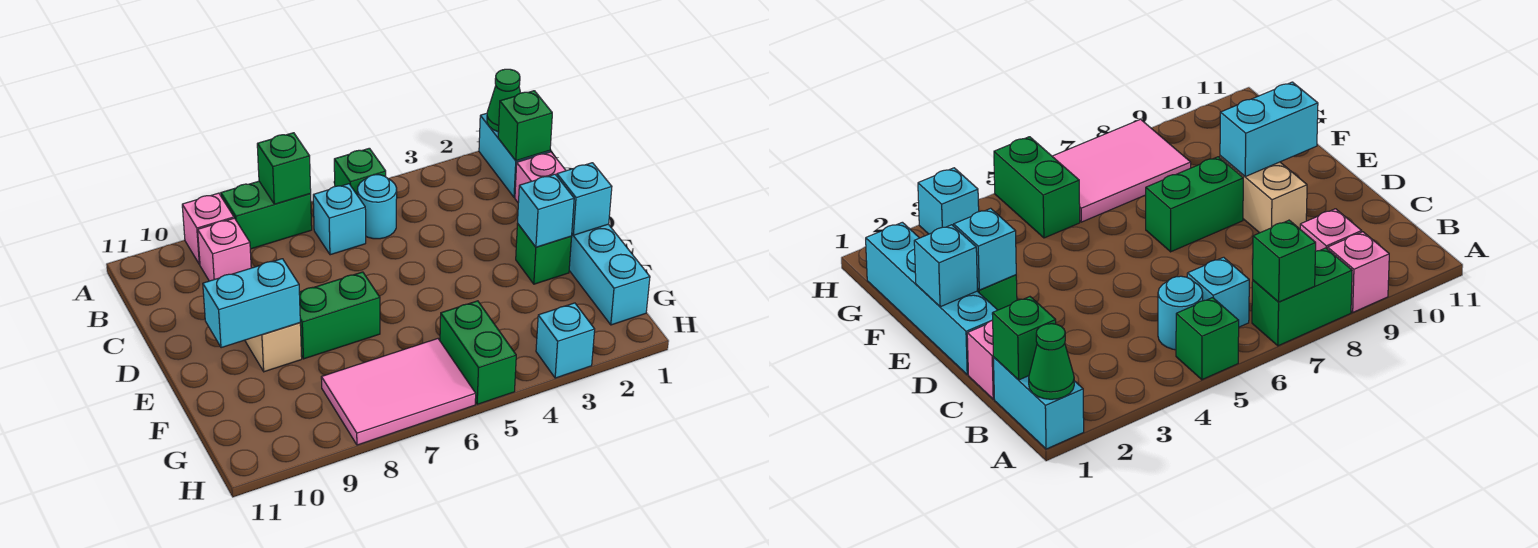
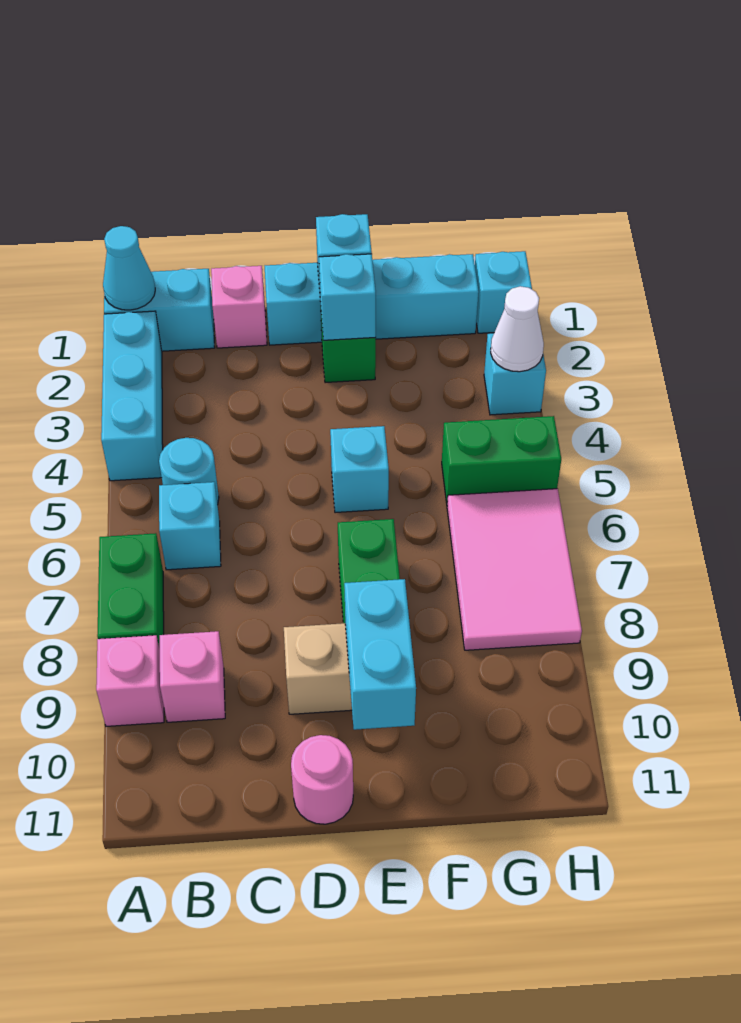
green 1x1 cone [487,69,520,132] -> cyan 1x1 cone [103,226,155,310]
none -> cyan 1x3 brick [101,311,163,481]
green 1x1 brick [334,148,386,195] -> none
green 1x1 brick [257,133,311,204] -> none
green 1x1 brick [498,91,552,161] -> none
none -> pink 1x1 round brick [291,735,353,824]
none -> cyan 1x1 brick [330,426,389,513]
none -> cyan 1x1 brick [475,251,532,333]
none -> white 1x1 cone [491,286,544,372]

